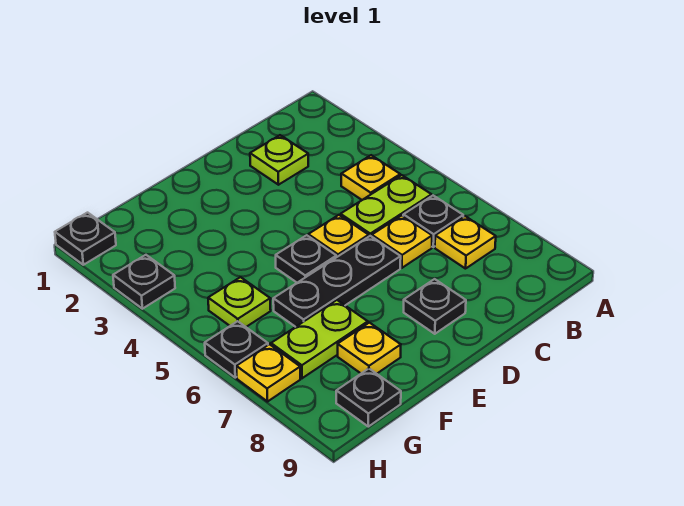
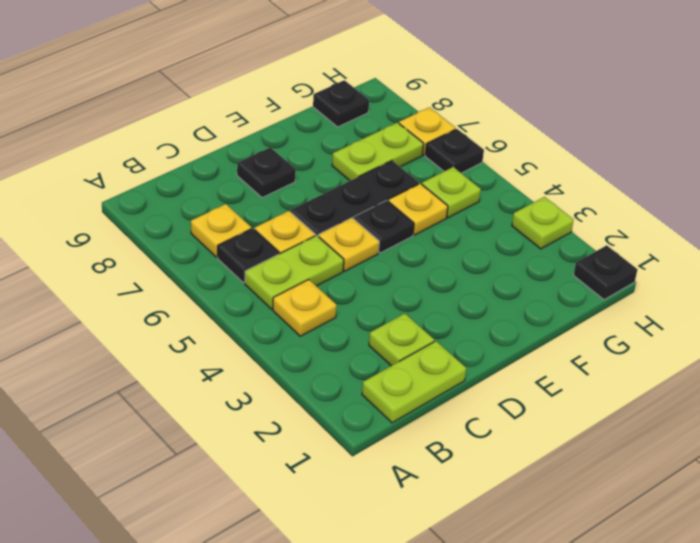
none -> lime 1x2 plate [362,341,466,423]
yellow 1x1 plate [338,323,401,374] -> yellow 1x1 plate moved to [388,184,448,235]
black 1x1 plate [113,255,175,309] -> lime 1x1 plate [512,197,574,249]

